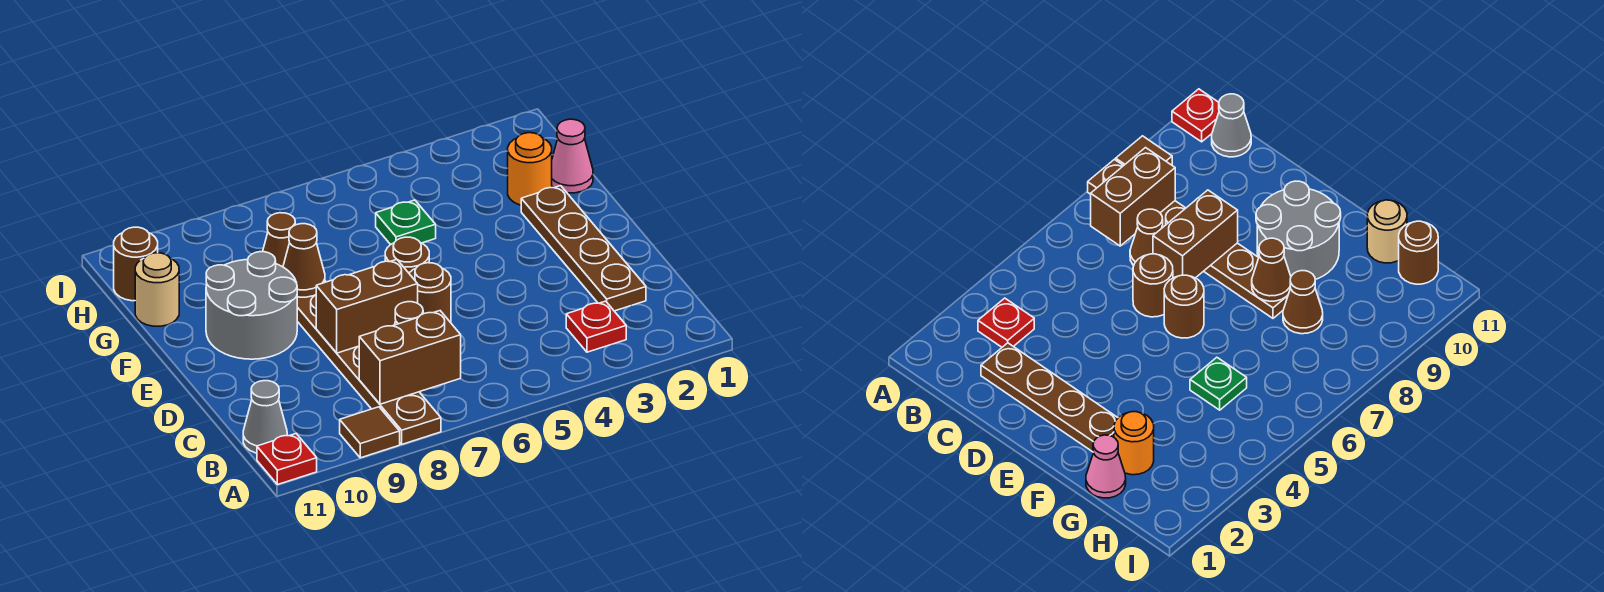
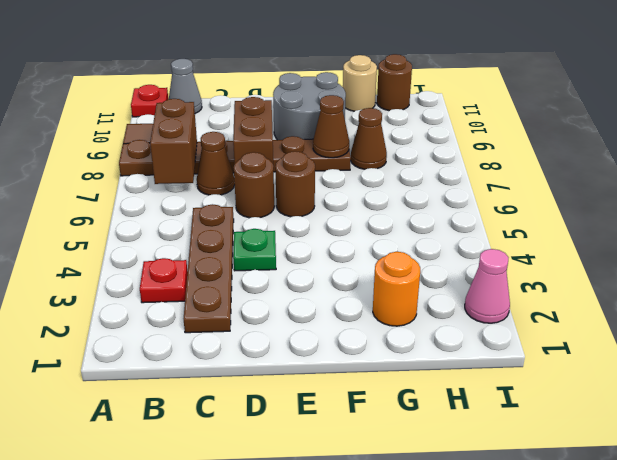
brown 1x4 plate [521,186,646,311] -> brown 1x4 plate turned to [183,204,234,333]
pink 1x1 cone [552,119,593,193] -> pink 1x1 cone moved to [465,249,510,323]
green 1x1 plate [376,200,436,245] -> green 1x1 plate moved to [233,229,276,271]

